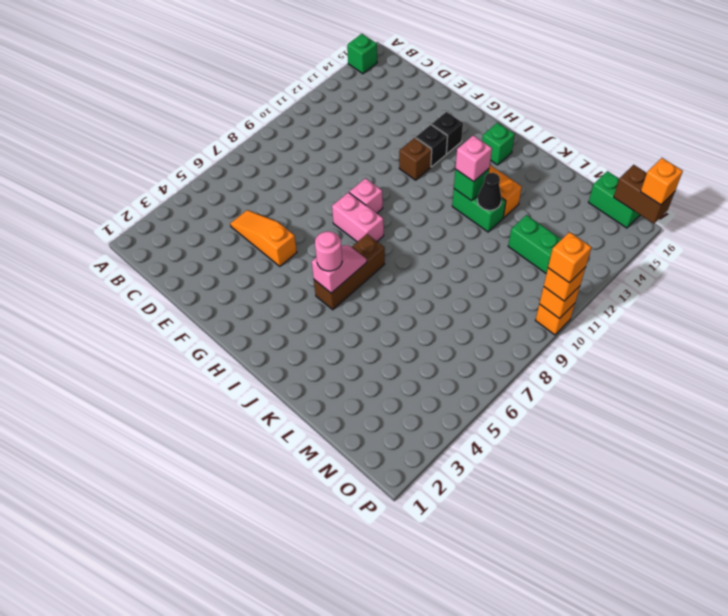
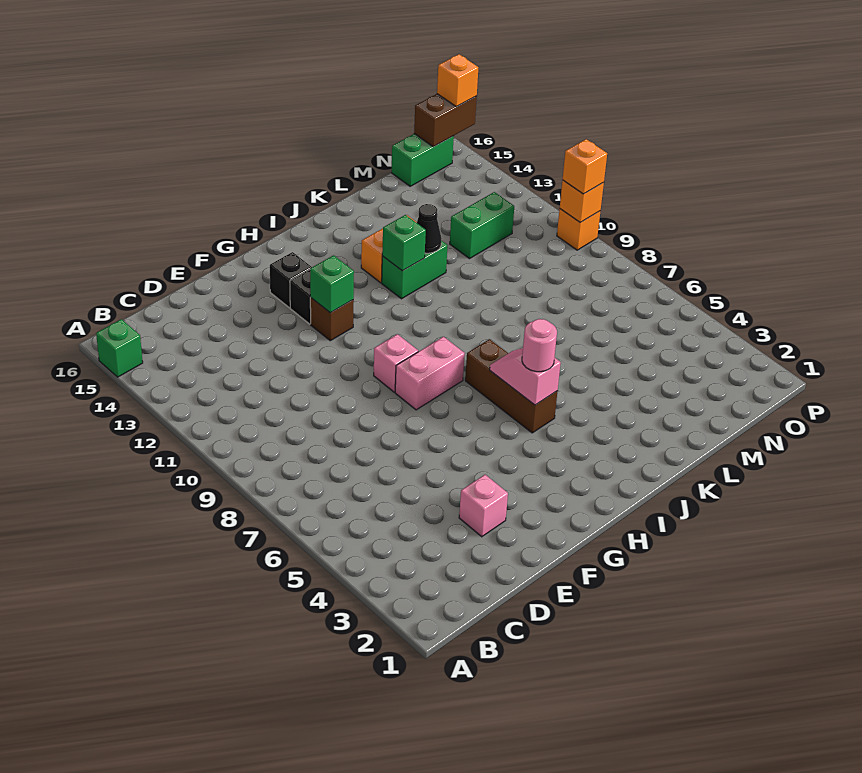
orange 1x3 slope [230,210,297,266] -> none
green 1x1 brick [482,123,515,165] -> green 1x1 brick moved to [310,255,354,313]
pink 1x1 brick [455,135,492,182] -> pink 1x1 brick moved to [459,475,508,537]
orange 1x1 brick [548,232,591,283] -> none

